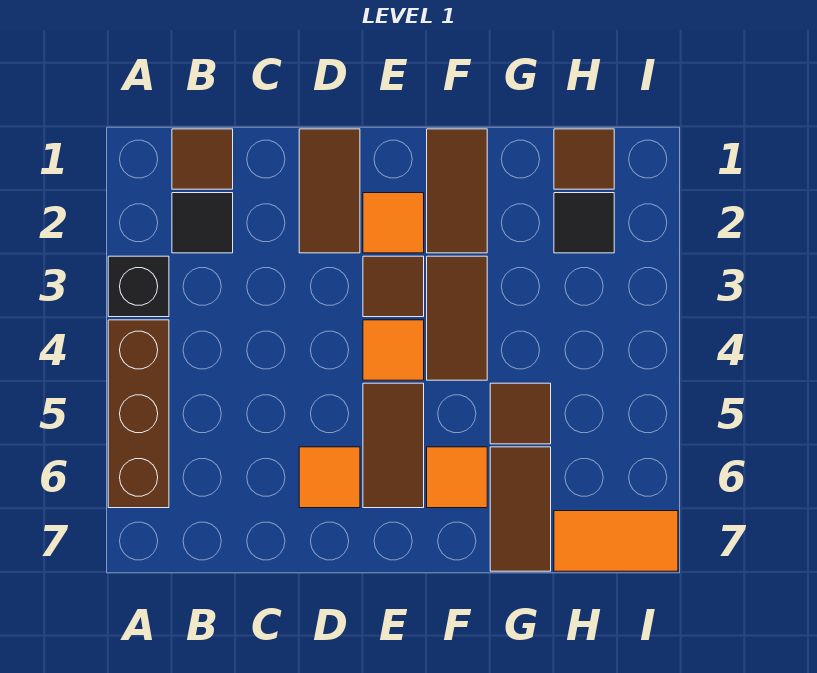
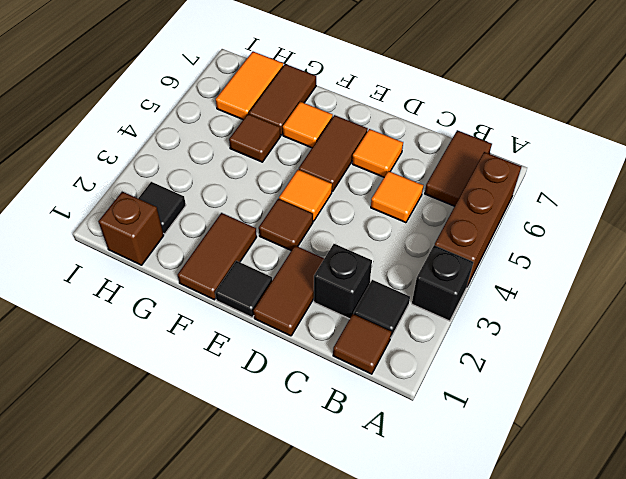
none -> black 1x1 brick [314,244,372,319]
none -> black 1x1 tile [215,261,272,317]
orange 1x1 tile [363,193,424,253] -> orange 1x1 tile moved to [371,171,423,223]
brown 1x2 tile [427,256,487,380] -> brown 1x2 tile moved to [425,130,492,206]
brown 1x1 tile [554,129,614,189] -> brown 1x1 brick [98,192,164,265]
orange 1x2 tile [554,511,678,571] -> orange 1x2 tile turned to [216,52,283,119]

